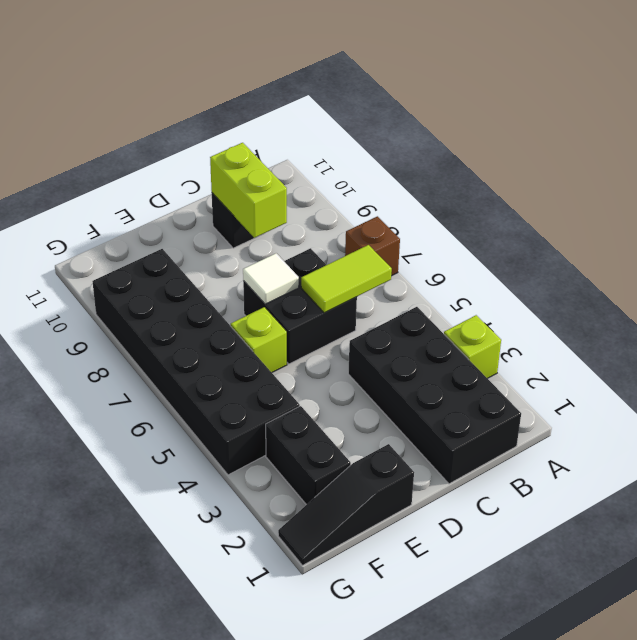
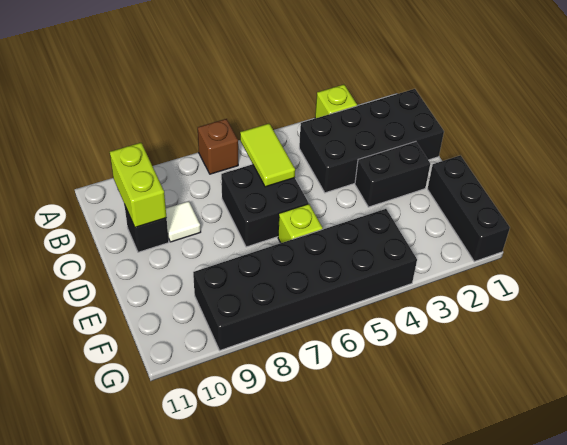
lime 1x2 brick [210,143,287,238] -> lime 1x2 brick turned to [110,143,166,227]
white 1x1 tile [243,253,299,304] -> white 1x1 tile moved to [166,201,201,242]
black 1x3 slope [278,444,414,565] -> black 1x3 brick [428,155,510,262]
black 1x2 brick [266,406,351,505] -> black 1x2 brick moved to [355,142,430,207]

